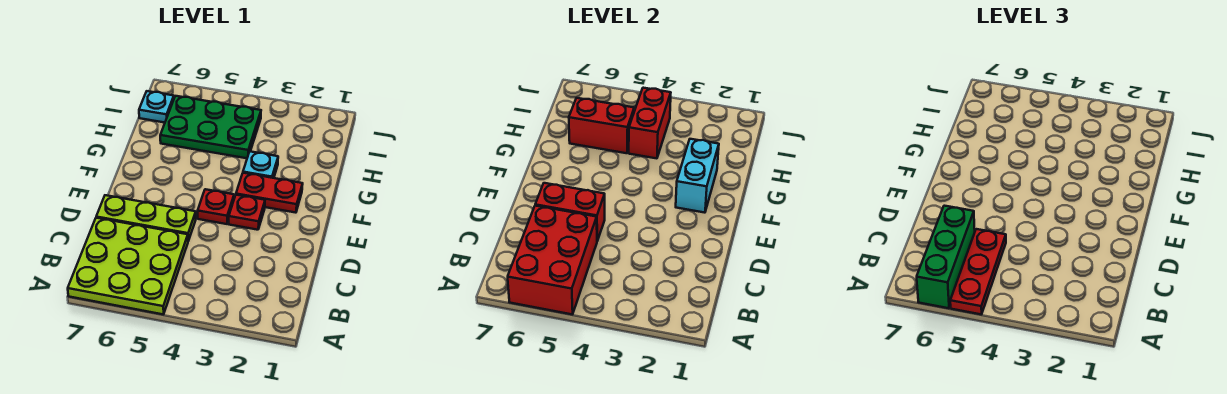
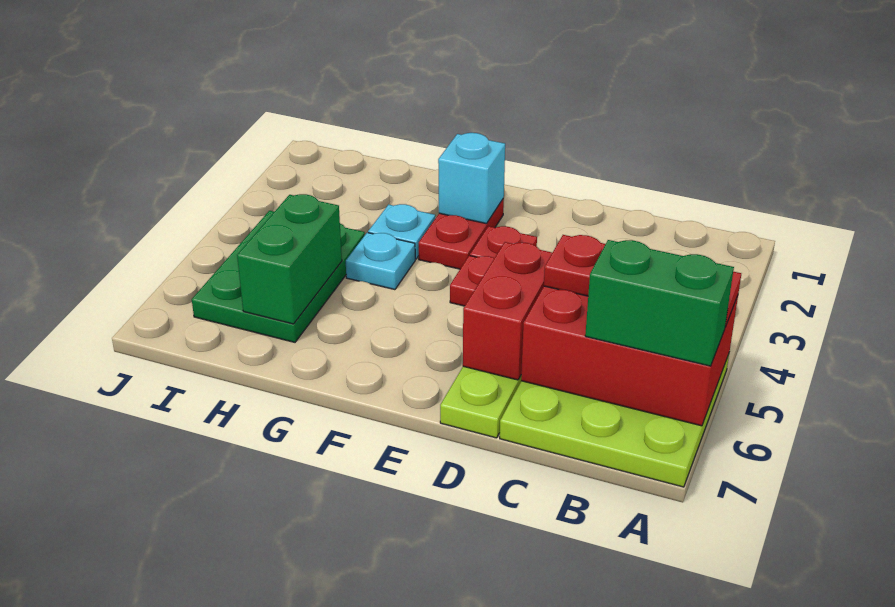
green 1x3 brick [917,206,975,308] -> green 1x2 brick [585,240,734,366]
cyan 1x2 brick [676,139,719,213] -> cyan 1x1 brick [438,133,505,224]
red 1x2 brick [629,88,671,158] -> none
red 1x2 brick [569,98,634,153] -> green 1x2 brick [237,194,342,324]
cyan 1x1 plate [139,91,174,123] -> cyan 1x1 plate moved to [346,233,415,290]

